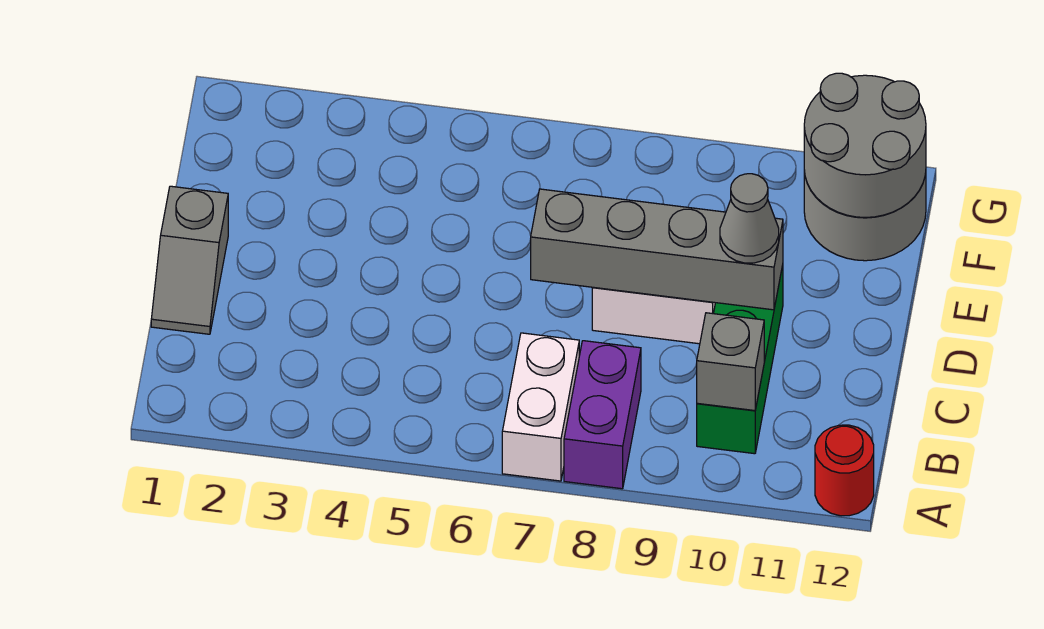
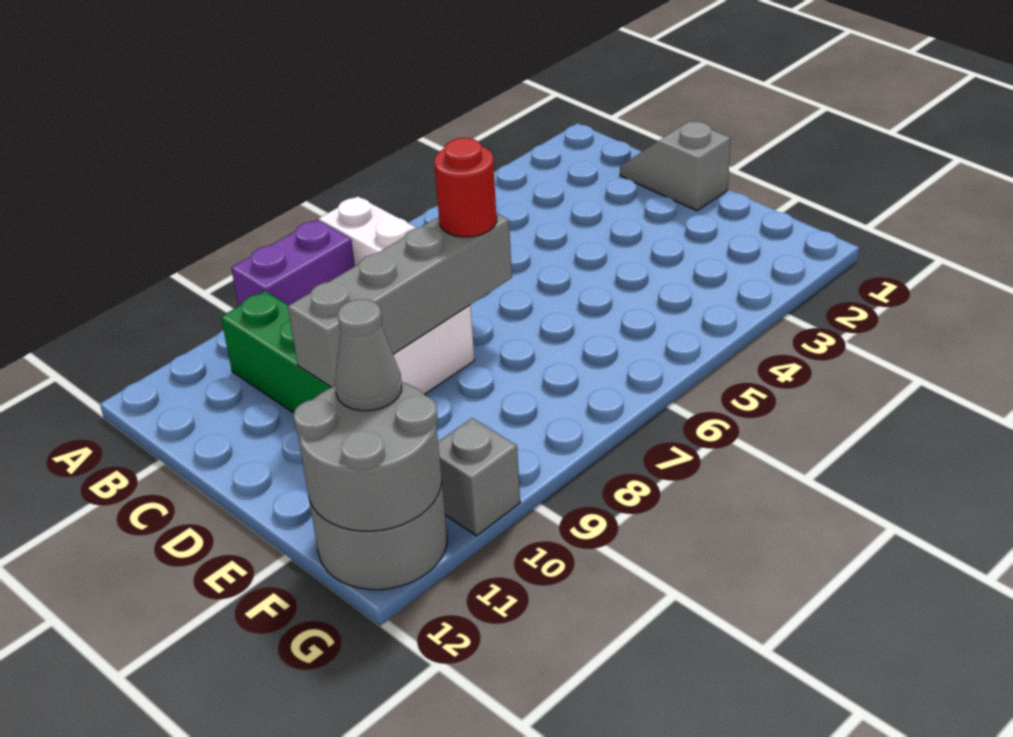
purple 1x2 brick [564,341,641,489] -> purple 1x2 brick turned to [231,220,355,306]
red 1x1 round brick [815,425,874,516] -> red 1x1 round brick moved to [434,138,497,237]
grey 1x1 brick [697,313,764,411] -> grey 1x1 brick moved to [438,418,520,536]
grey 1x1 cone [720,174,779,263] -> grey 1x1 cone moved to [335,299,402,411]

